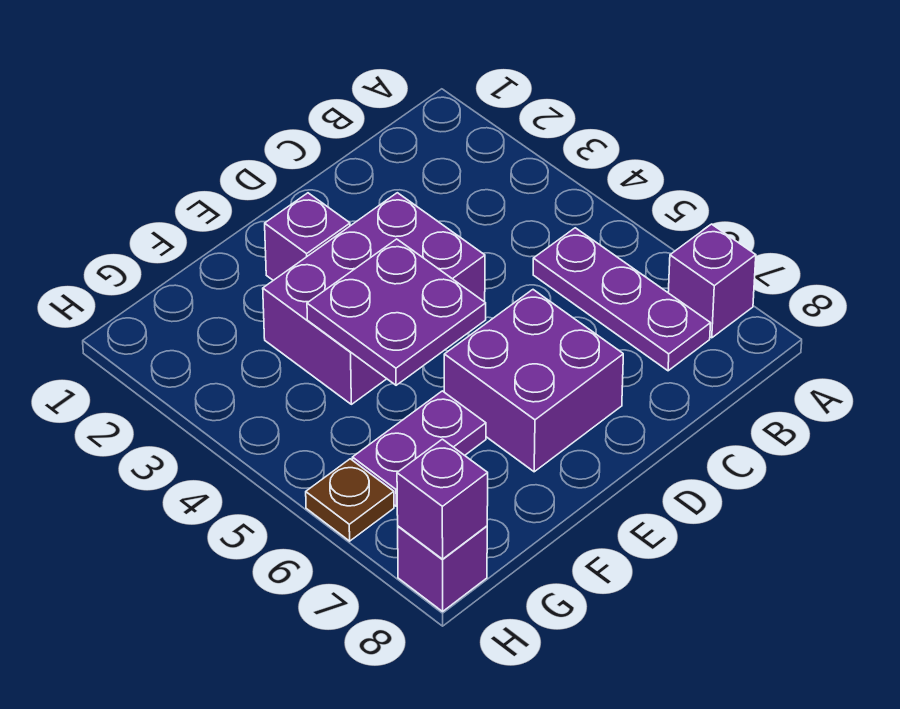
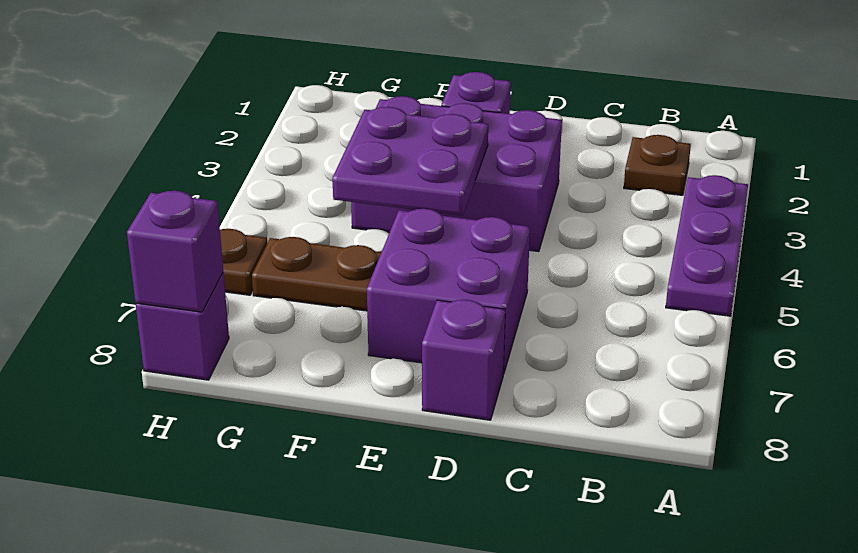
purple 1x1 brick [668,224,756,338] -> purple 1x1 brick moved to [422,300,505,420]
none -> brown 1x1 plate [624,135,691,195]
purple 1x3 plate [533,228,711,371] -> purple 1x3 plate moved to [666,175,748,316]
purple 1x2 plate [352,391,486,506] -> brown 1x2 plate [252,237,381,311]

